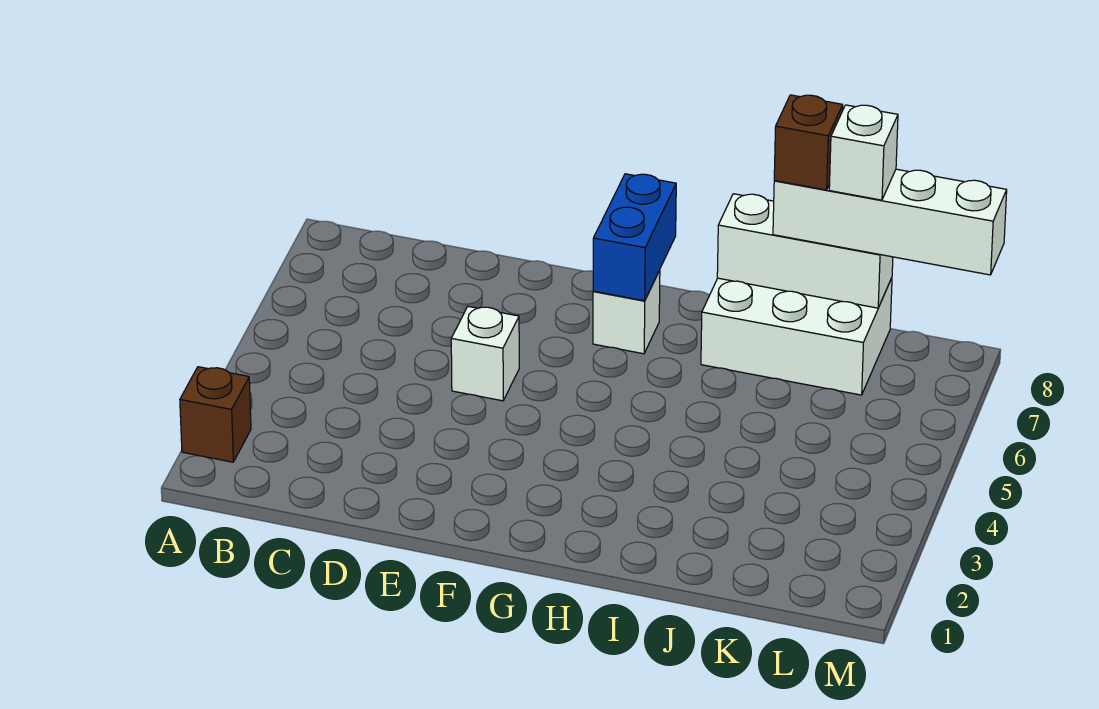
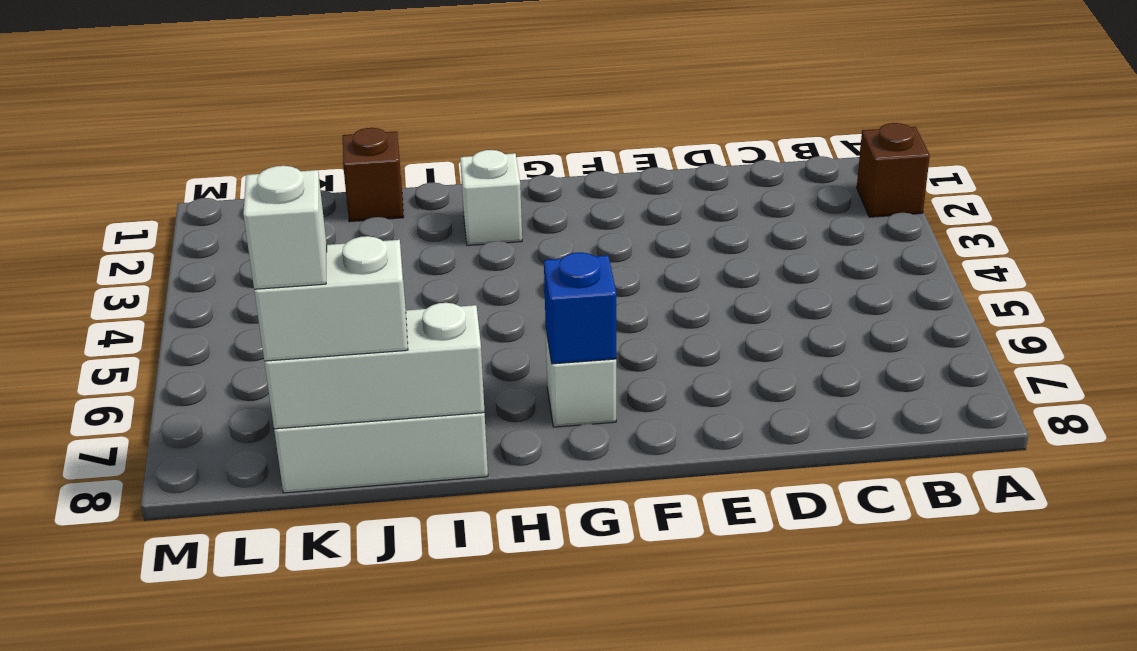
white 1x1 brick [451,306,519,401] -> white 1x1 brick moved to [460,150,522,245]
blue 1x2 brick [593,174,676,301] -> blue 1x1 brick [544,252,616,364]
white 1x4 brick [773,169,1007,275] -> white 1x2 brick [254,236,408,361]
brown 1x1 brick [774,95,843,190] -> brown 1x1 brick moved to [343,128,404,222]

